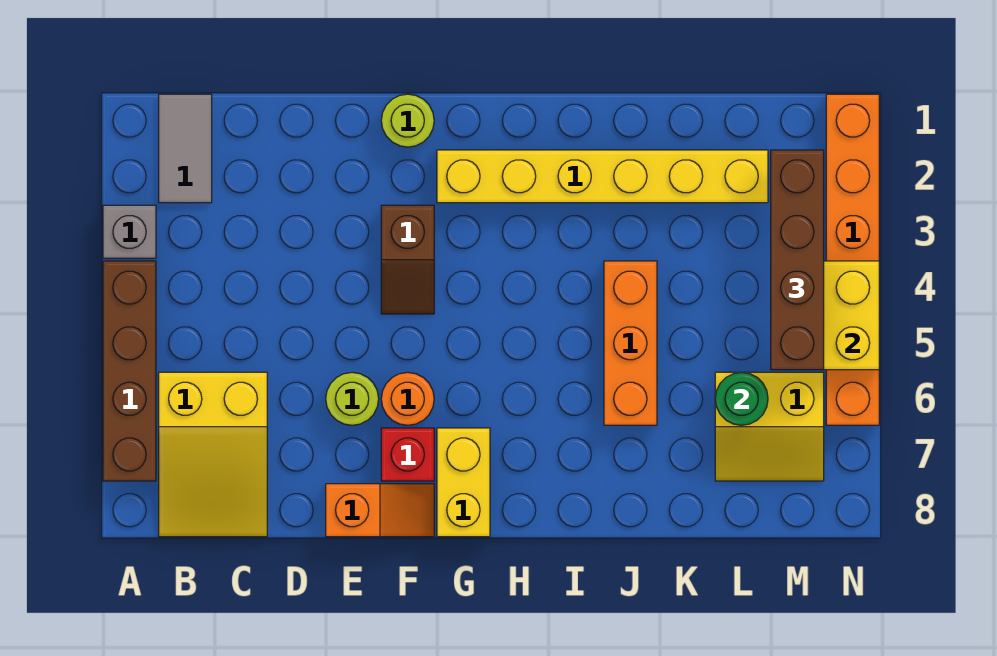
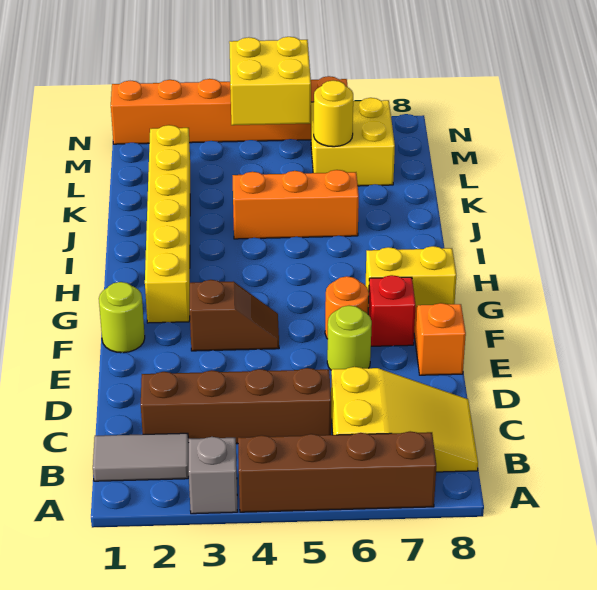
yellow 2x2 slope [715,372,824,481] -> yellow 2x2 brick [311,98,395,186]
green 1x1 round brick [715,372,768,425] -> yellow 1x1 round brick [314,80,353,147]
brown 1x4 brick [771,150,824,370] -> brown 1x4 brick moved to [141,368,331,444]

